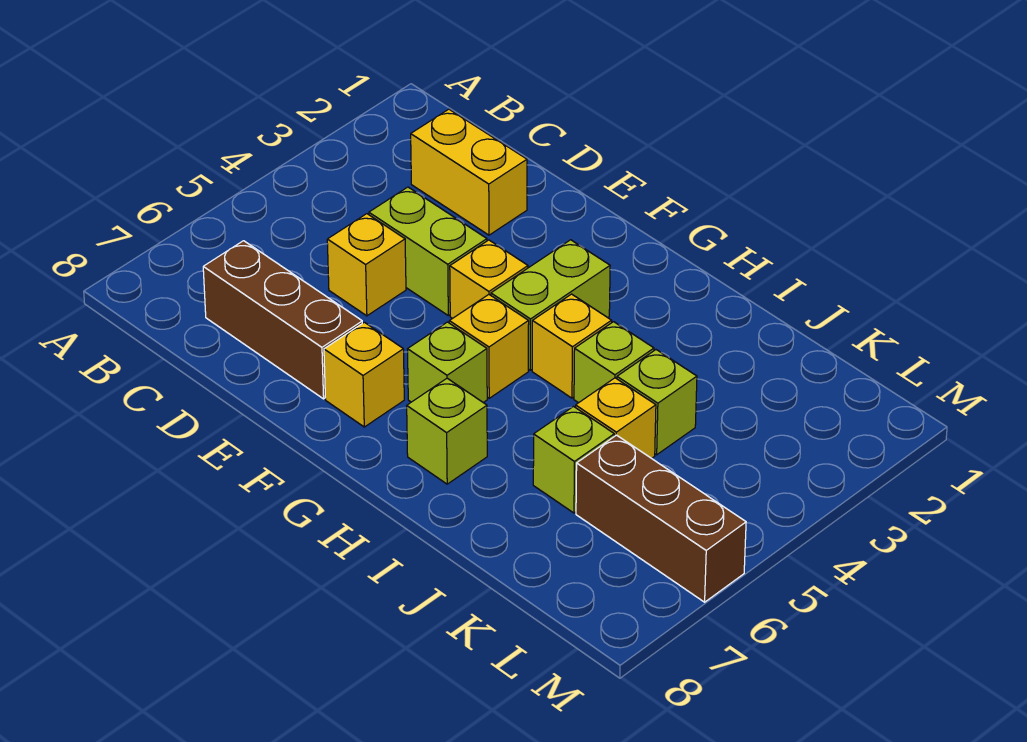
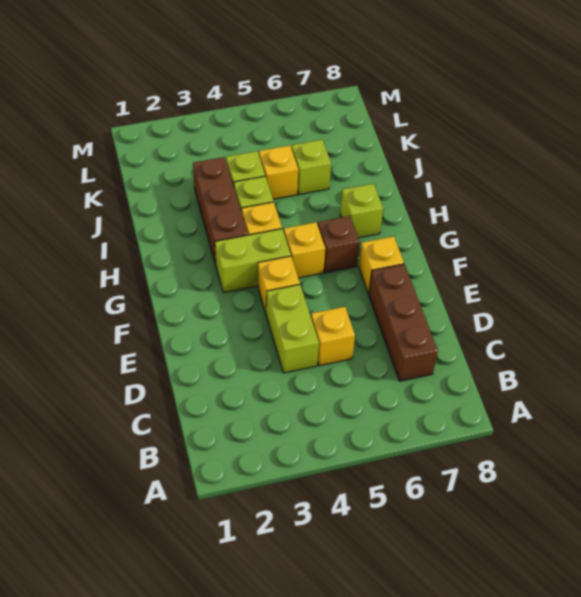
yellow 1x2 brick [411,109,527,235] -> none
lime 1x1 brick [408,322,487,403] -> brown 1x1 brick [318,216,359,273]
brown 1x3 brick [576,435,746,602] -> brown 1x3 brick moved to [193,157,248,264]

